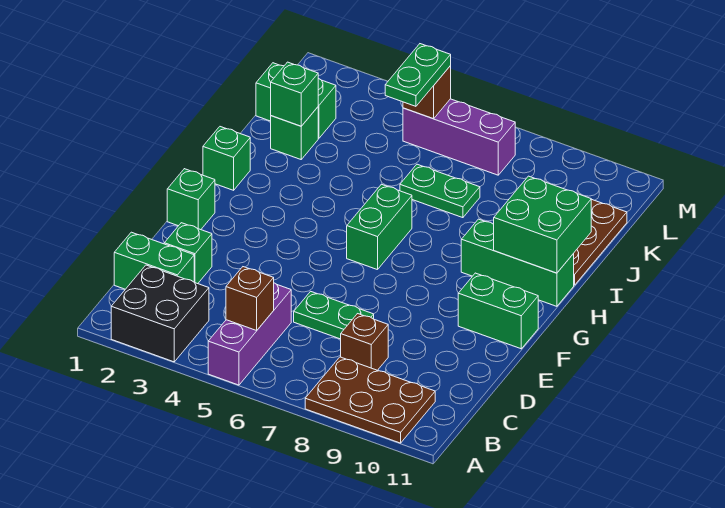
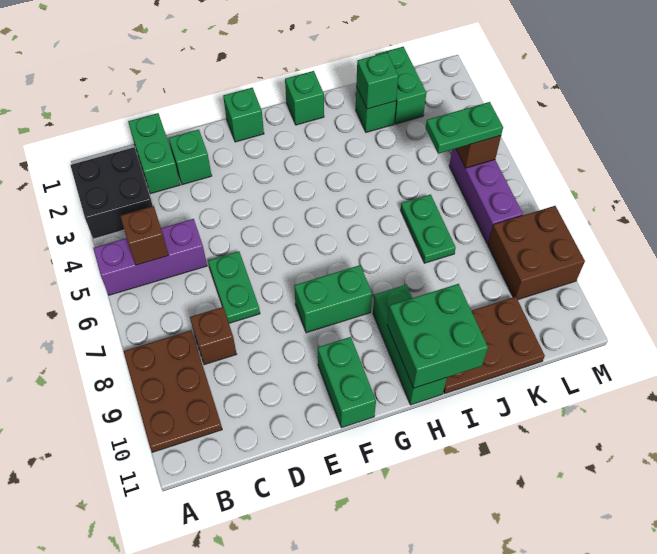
green 1x2 brick [347,184,412,270] -> green 1x2 brick moved to [294,265,372,333]
none -> brown 2x2 brick [488,206,585,300]

